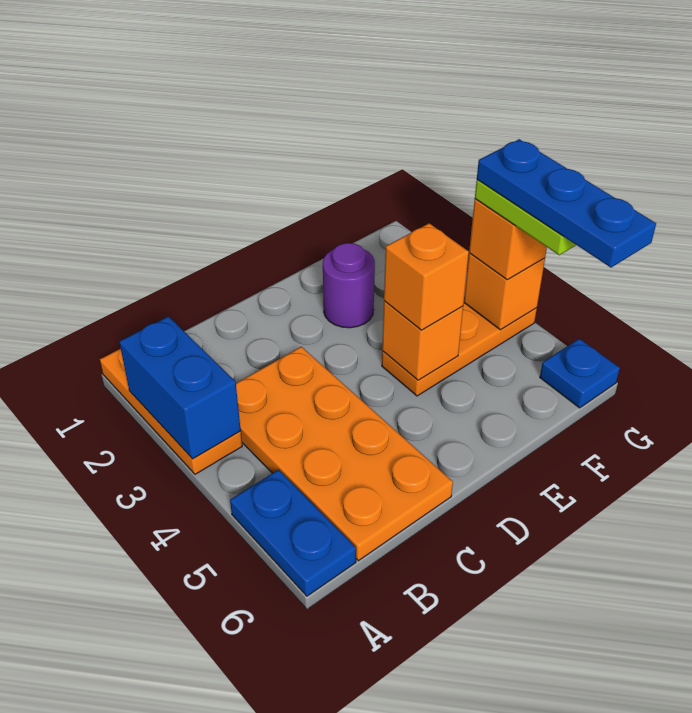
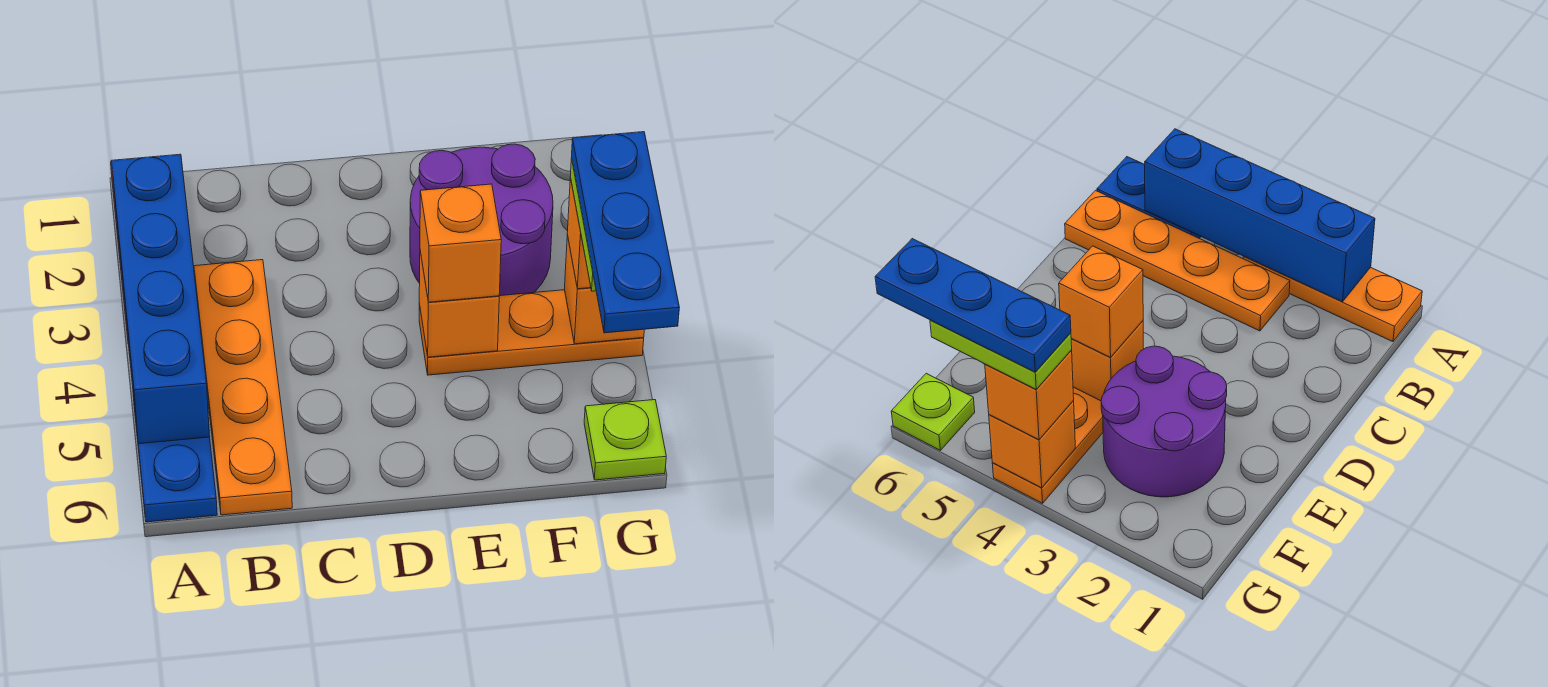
blue 1x2 brick [119,316,241,459] -> blue 1x4 brick [112,154,210,444]
orange 2x4 plate [236,347,453,561] -> orange 1x4 plate [194,260,292,515]
purple 1x1 round brick [323,243,375,328] -> purple 2x2 round brick [410,144,553,296]
blue 1x1 plate [540,339,620,408] -> lime 1x1 plate [584,400,666,480]

